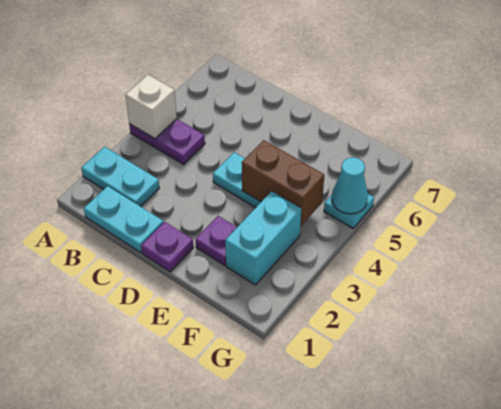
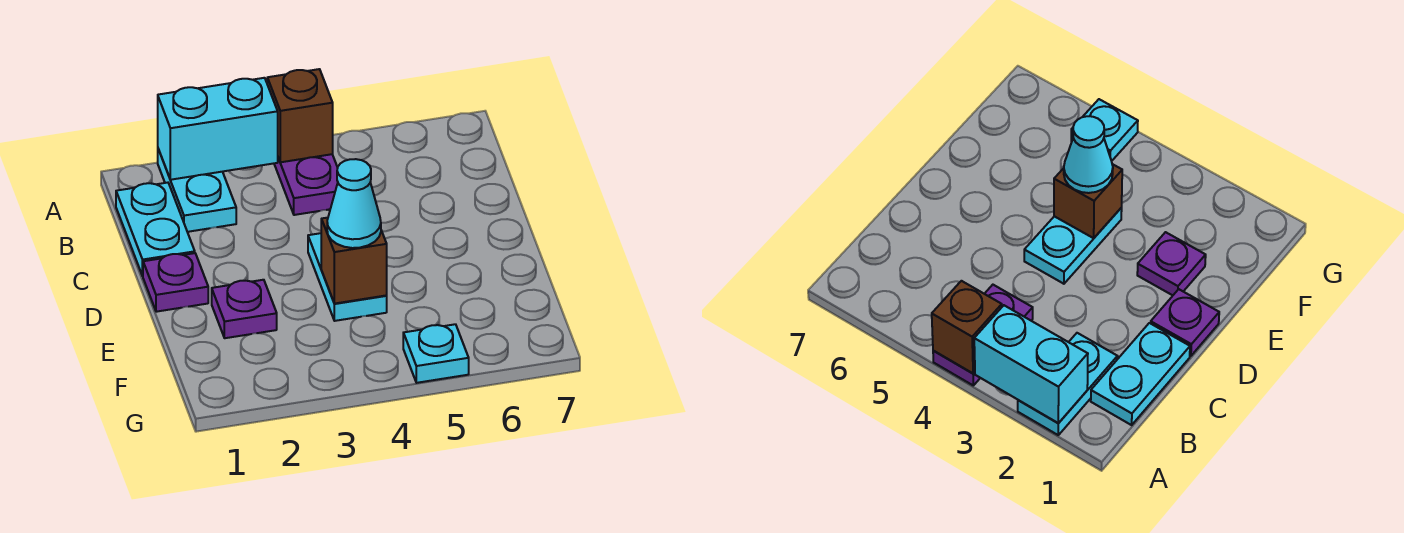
white 1x1 brick [126,75,177,139] -> brown 1x1 brick [267,69,333,162]
brown 1x2 brick [242,140,324,225] -> brown 1x1 brick [321,218,387,304]
cyan 1x2 brick [225,191,301,285] -> cyan 1x2 brick moved to [158,78,278,180]
cyan 1x1 cone [332,157,368,214] -> cyan 1x1 cone moved to [327,159,381,248]

